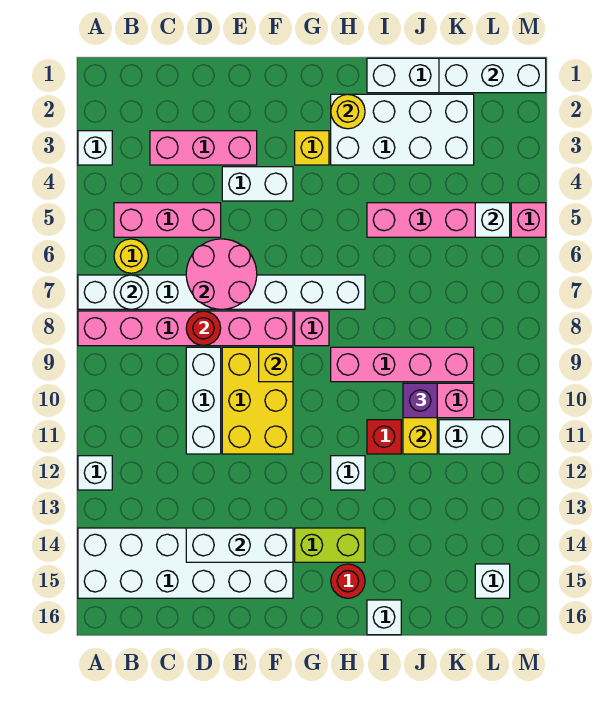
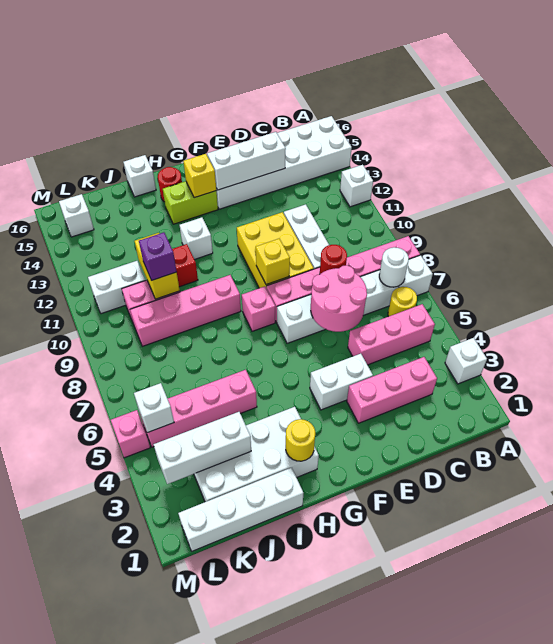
white 1x8 brick [78,275,365,309] -> white 1x6 brick [277,255,433,343]
yellow 1x1 brick [295,131,329,165] -> yellow 1x1 brick moved to [183,154,216,198]
white 1x3 brick [439,58,546,93] -> white 1x3 brick moved to [154,412,251,484]

